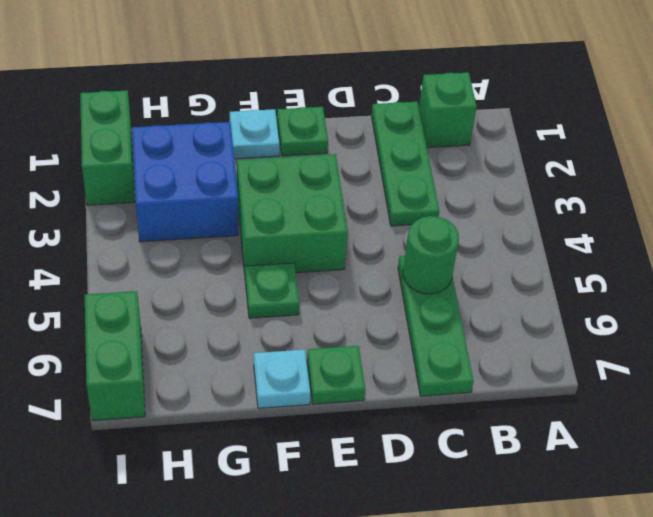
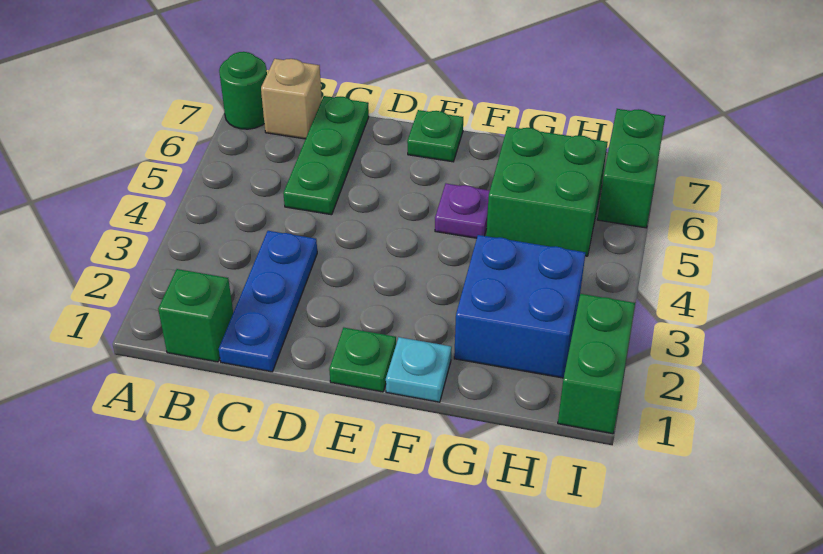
none -> tan 1x1 brick [261,59,322,139]
green 1x3 plate [372,102,439,226] -> blue 1x3 plate [219,231,317,372]
green 1x1 round brick [403,216,459,294] -> green 1x1 round brick moved to [219,52,267,129]
green 2x2 brick [237,154,348,273] -> green 2x2 brick moved to [486,127,608,256]
green 1x1 plate [245,263,299,318] -> purple 1x1 plate [435,184,490,238]
cyan 1x1 plate [254,350,311,408] -> none

